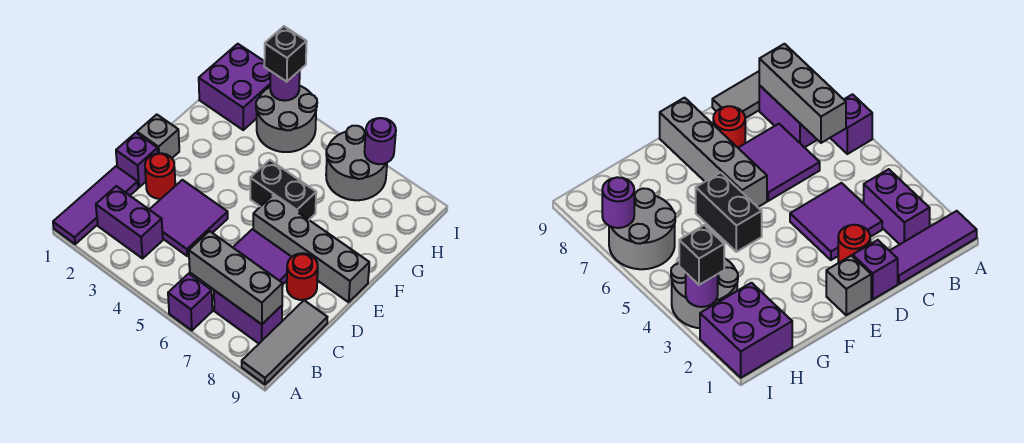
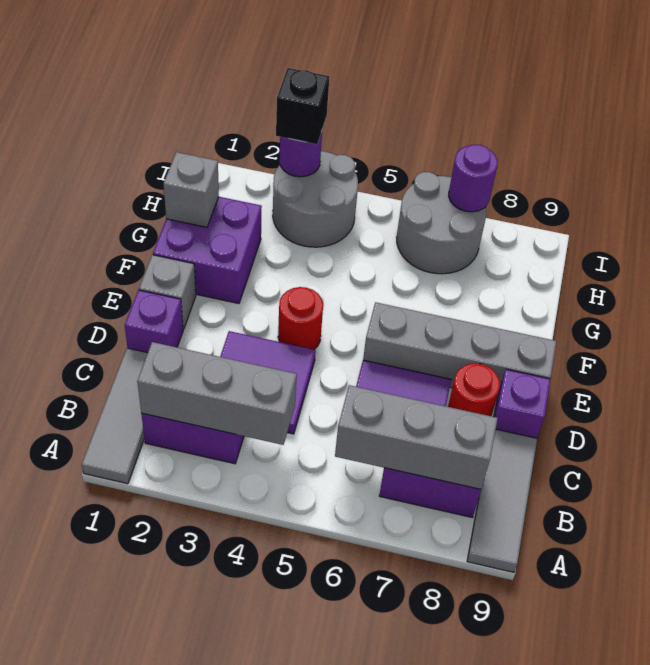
purple 1x3 tile [53,166,138,244] -> grey 1x3 tile [82,348,148,484]
purple 1x1 brick [168,274,212,330] -> purple 1x1 brick moved to [494,369,550,438]
none -> grey 1x3 brick [137,342,297,445]
red 1x1 round brick [145,153,175,199] -> red 1x1 round brick moved to [278,287,323,349]
black 1x2 brick [250,160,316,220] -> none
none -> grey 1x1 brick [163,152,219,227]
purple 2x2 brick [199,44,270,130] -> purple 2x2 brick moved to [153,197,262,304]

